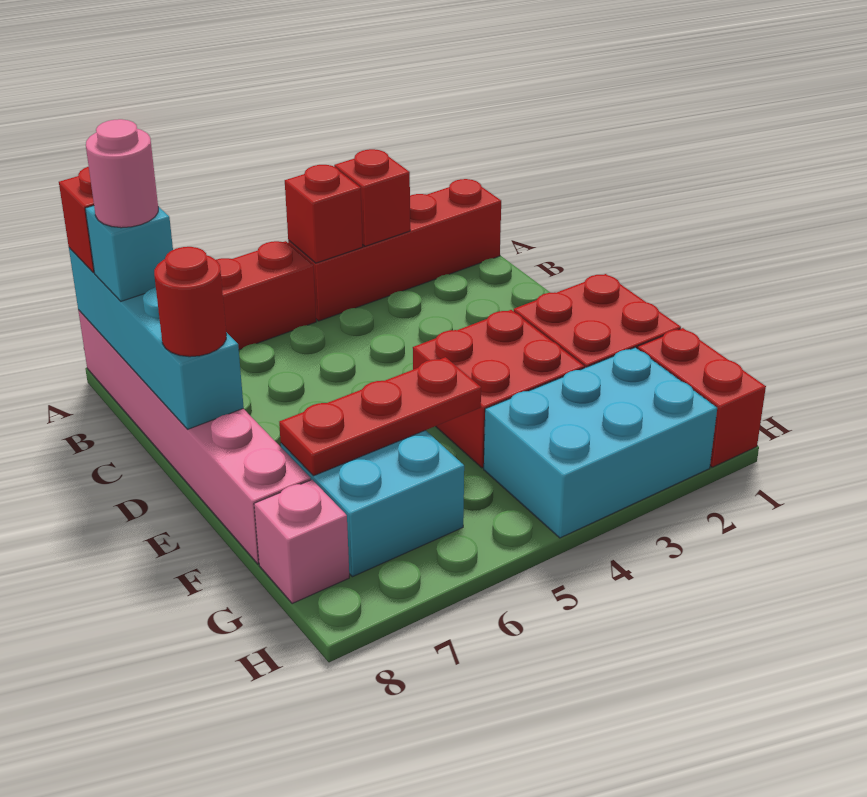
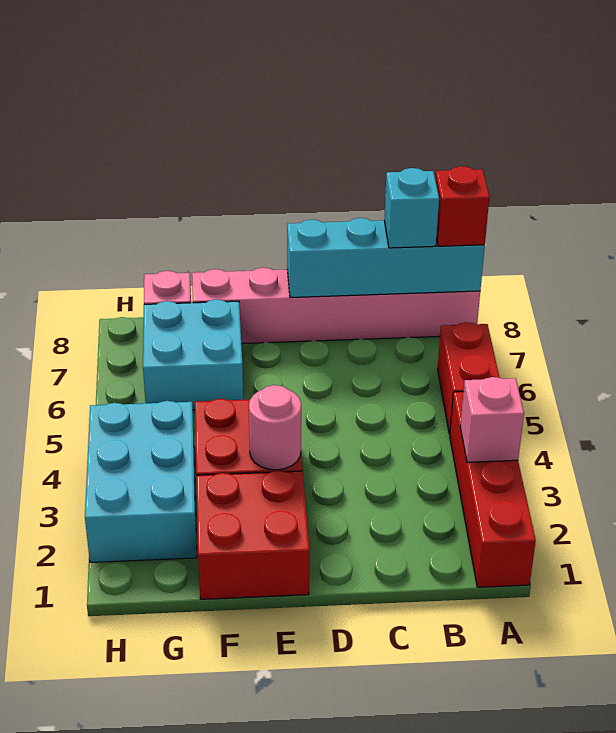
red 1x1 brick [334,149,410,246] -> pink 1x1 brick [460,377,524,462]
red 1x1 brick [285,165,363,263] -> none
pink 1x1 round brick [86,119,158,228] -> pink 1x1 round brick moved to [249,385,301,470]
red 1x1 round brick [154,247,226,357] -> none
red 1x3 plate [279,357,481,476] -> none
red 1x2 brick [637,328,766,467] -> none

